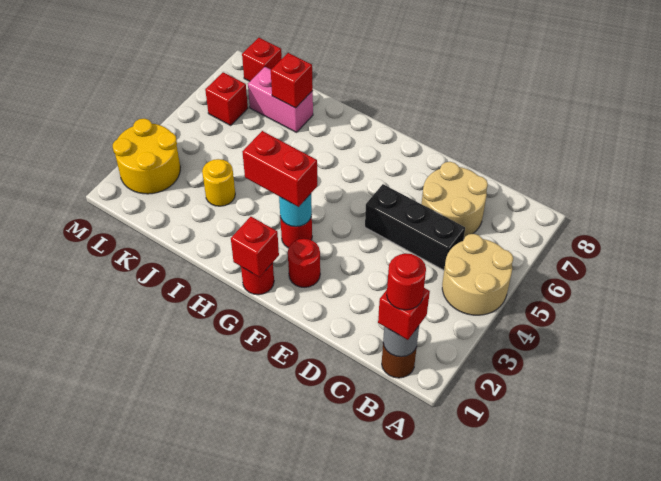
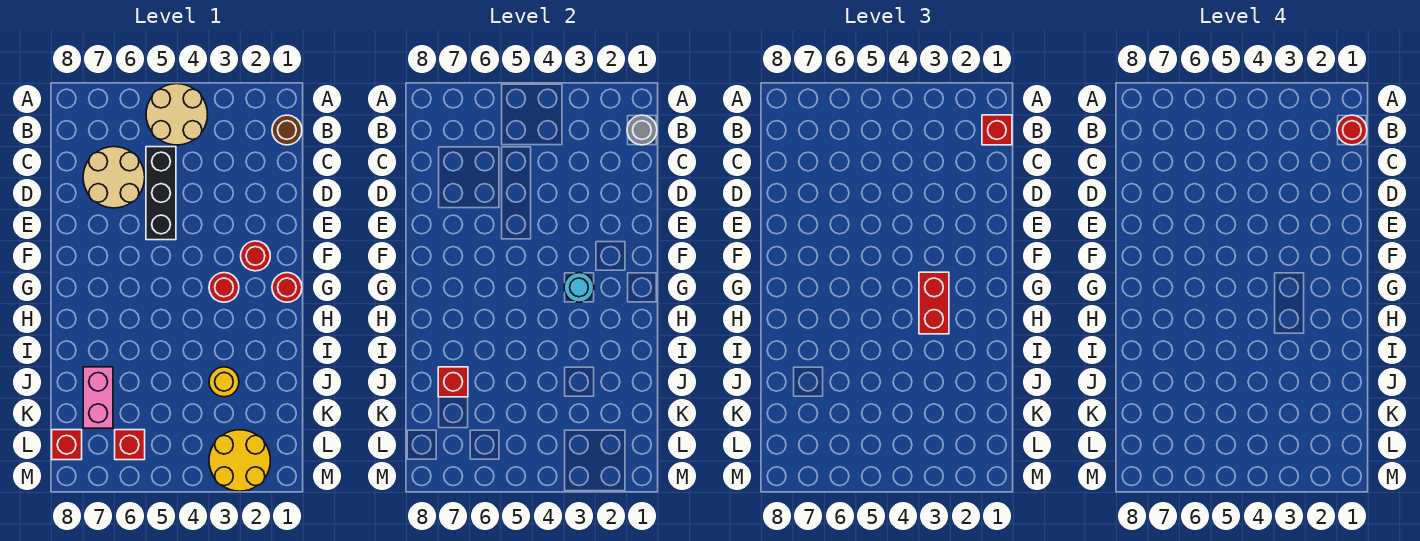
red 1x1 brick [231,217,279,277] -> none

